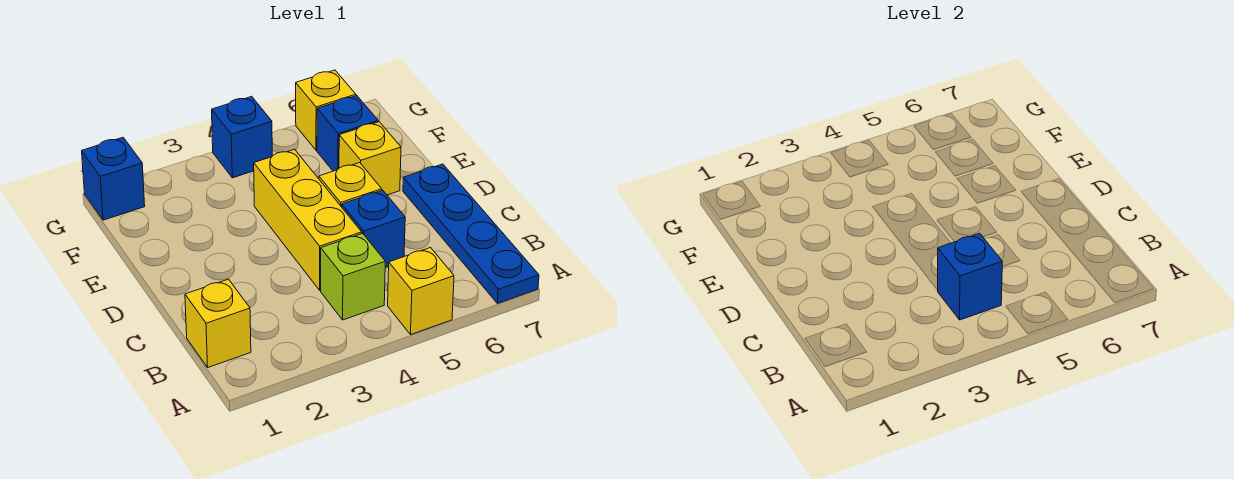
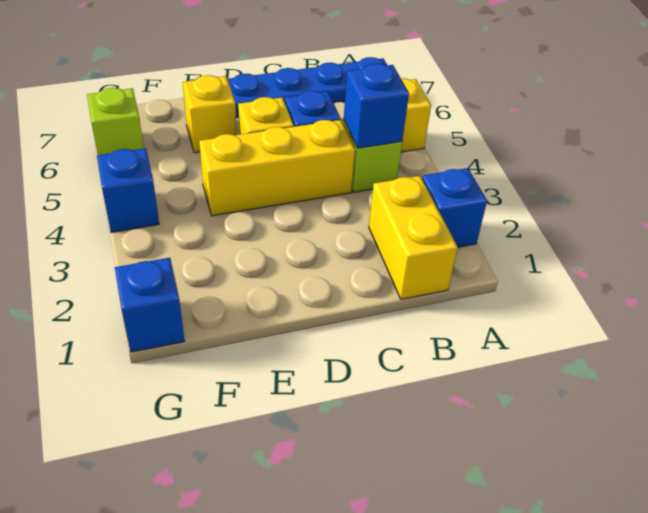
yellow 1x1 brick [185,279,251,367] -> yellow 1x2 brick [369,176,458,299]
blue 1x1 brick [317,96,378,171] -> blue 1x1 brick moved to [422,168,487,247]
yellow 1x1 brick [296,70,356,150] -> lime 1x1 brick [87,88,144,155]

